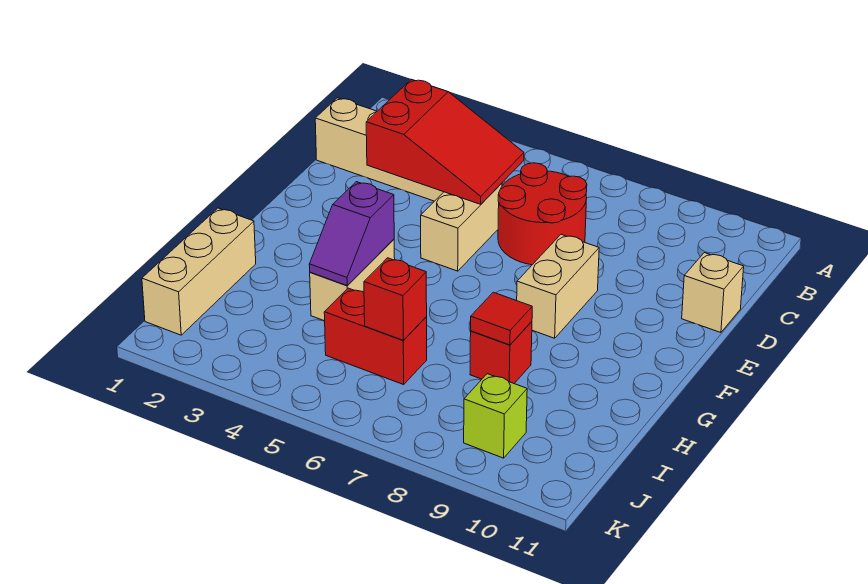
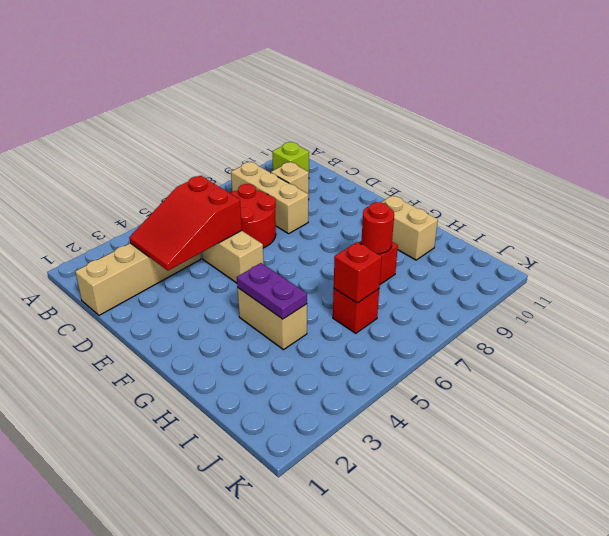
red 2x3 slope [366,79,524,204] -> red 2x3 slope turned to [129,176,242,270]
tan 1x1 brick [682,253,744,333] -> tan 1x1 brick moved to [270,162,309,200]
tan 1x2 brick [517,234,599,338] -> tan 1x2 brick moved to [381,195,438,260]
purple 1x2 slope [309,182,394,286] -> purple 1x2 plate [237,263,307,319]
tan 1x3 brick [142,208,256,335] -> tan 1x3 brick moved to [231,162,308,234]
red 1x1 tile [471,292,532,345] -> red 1x1 round brick [361,202,394,254]
red 1x2 brick [324,288,427,385] -> red 1x1 brick [333,289,379,333]
lime 1x1 brick [464,374,527,458] -> lime 1x1 brick moved to [272,142,309,172]

